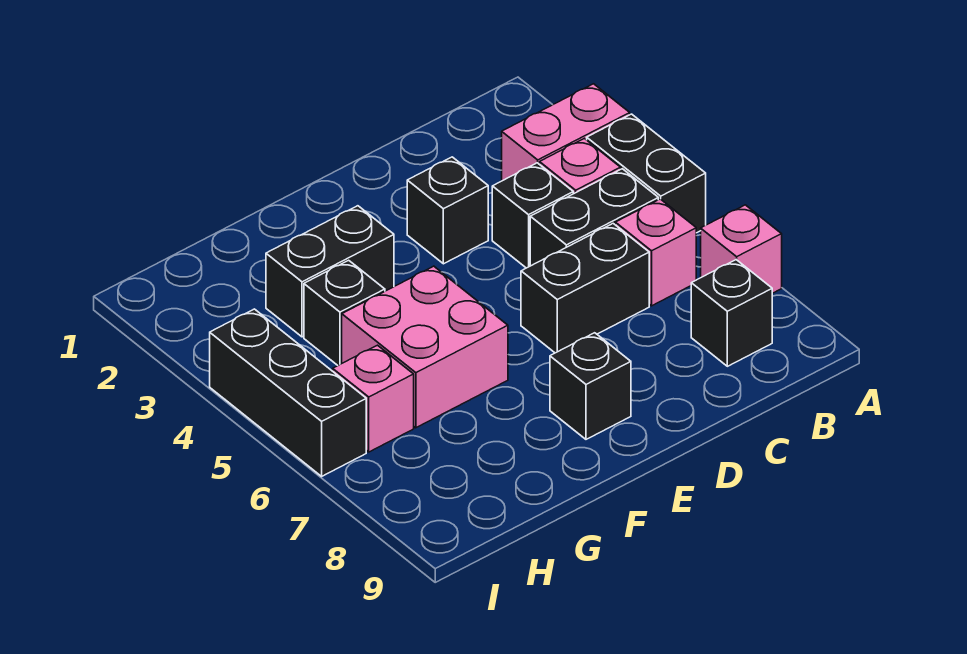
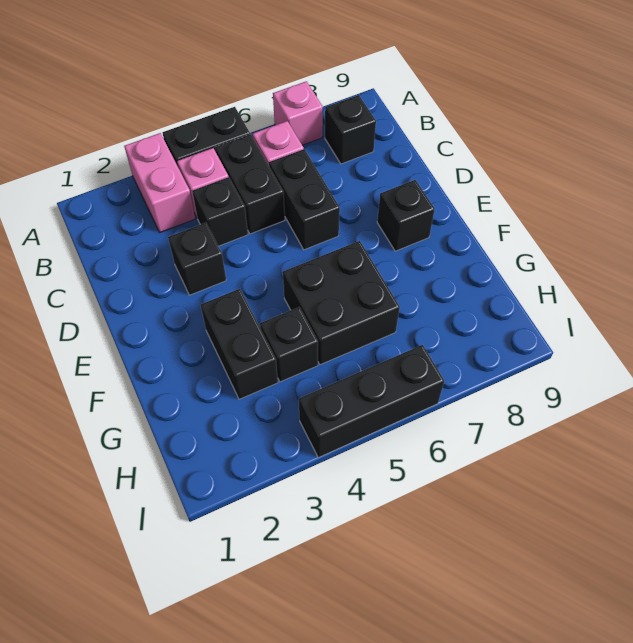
pink 2x2 brick [342,266,508,428] -> black 2x2 brick [283,241,400,365]
pink 1x1 brick [333,345,414,452] -> none

